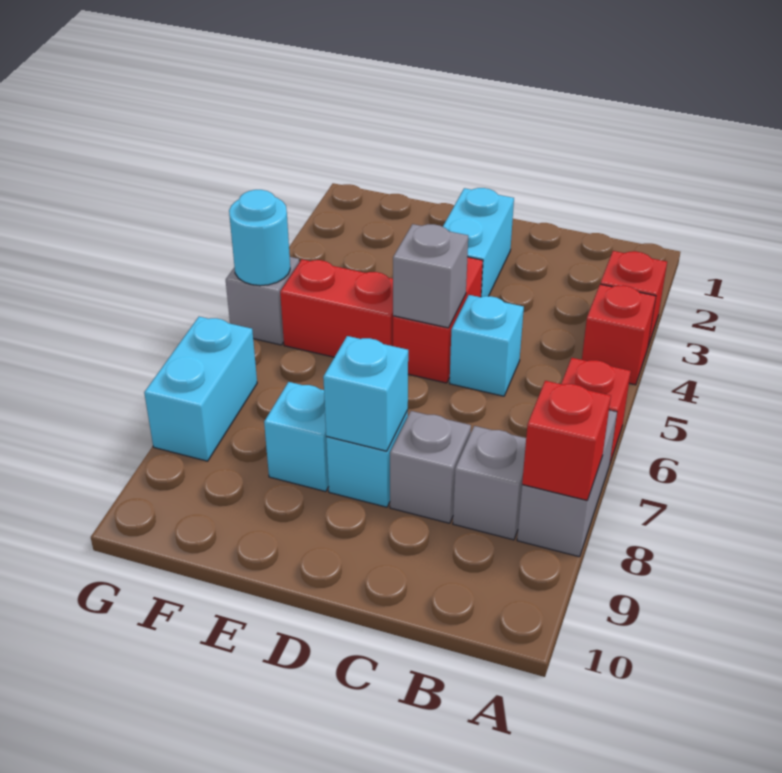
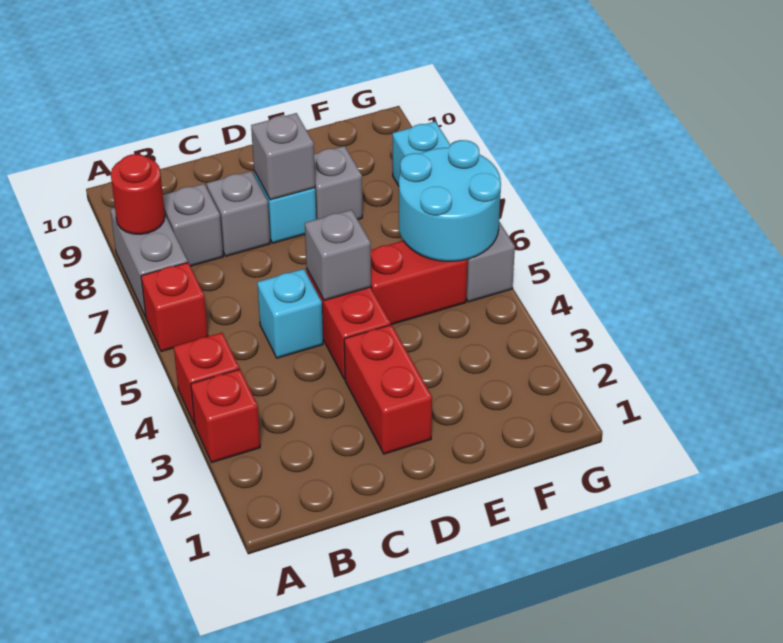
red 1x1 brick [522,381,611,500] -> red 1x1 round brick [111,154,165,234]
cyan 1x2 brick [443,188,514,297] -> red 1x2 brick [344,325,432,454]
cyan 1x1 brick [323,336,408,451] -> grey 1x1 brick [251,113,315,200]
cyan 1x1 brick [264,382,329,492] -> grey 1x1 brick [314,146,362,219]
cyan 1x1 round brick [229,190,290,286] -> cyan 2x2 round brick [399,140,501,261]

